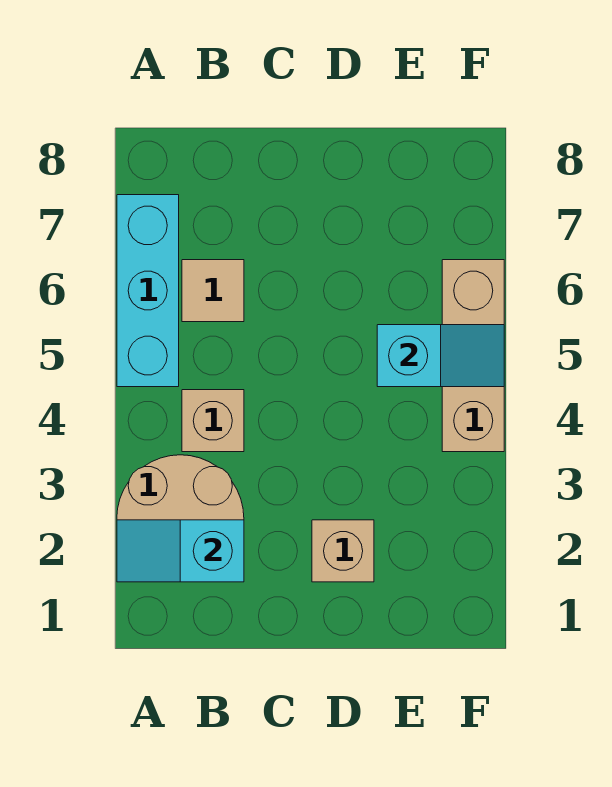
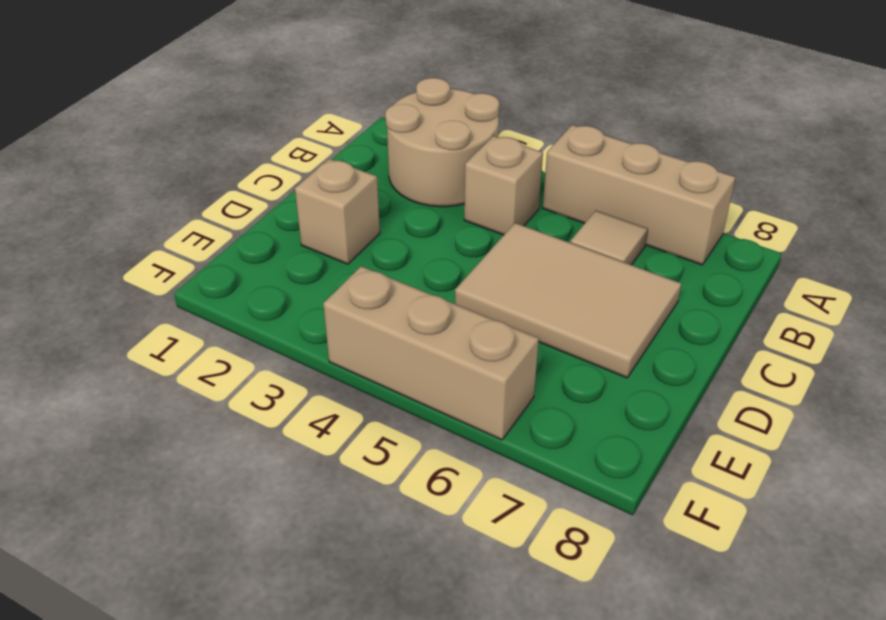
cyan 1x2 slope [117,520,244,582] -> none
cyan 1x3 brick [117,195,179,387] -> tan 1x3 brick [543,125,735,265]
none -> tan 2x3 tile [455,223,681,378]
cyan 1x2 slope [377,325,504,387] -> none

